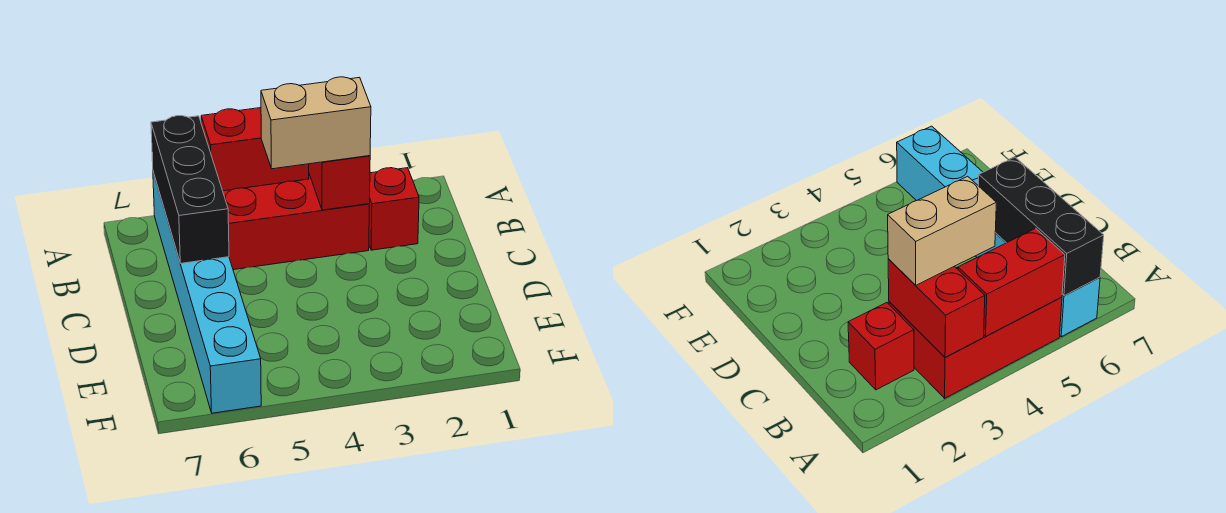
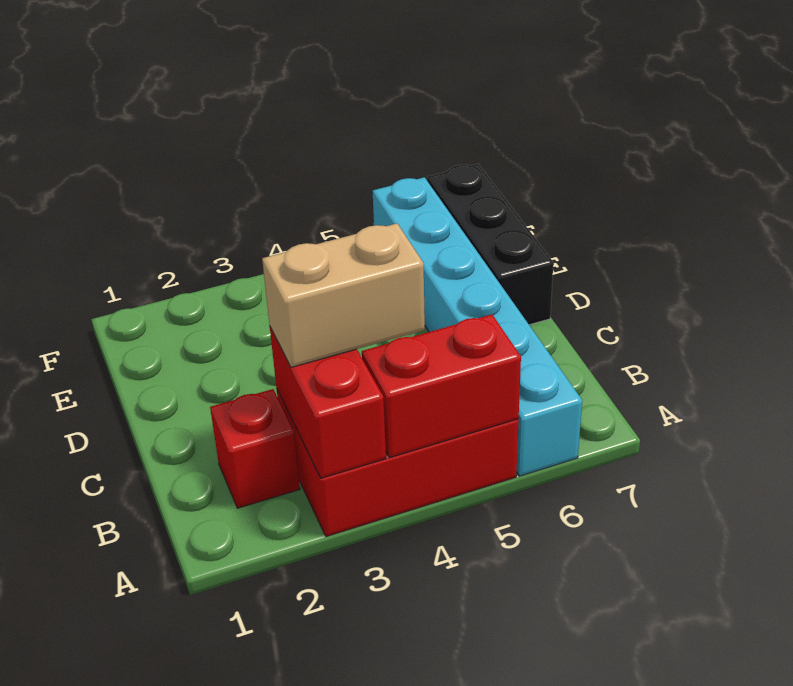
black 1x3 brick [151,116,229,263] -> black 1x3 brick moved to [427,164,553,325]

